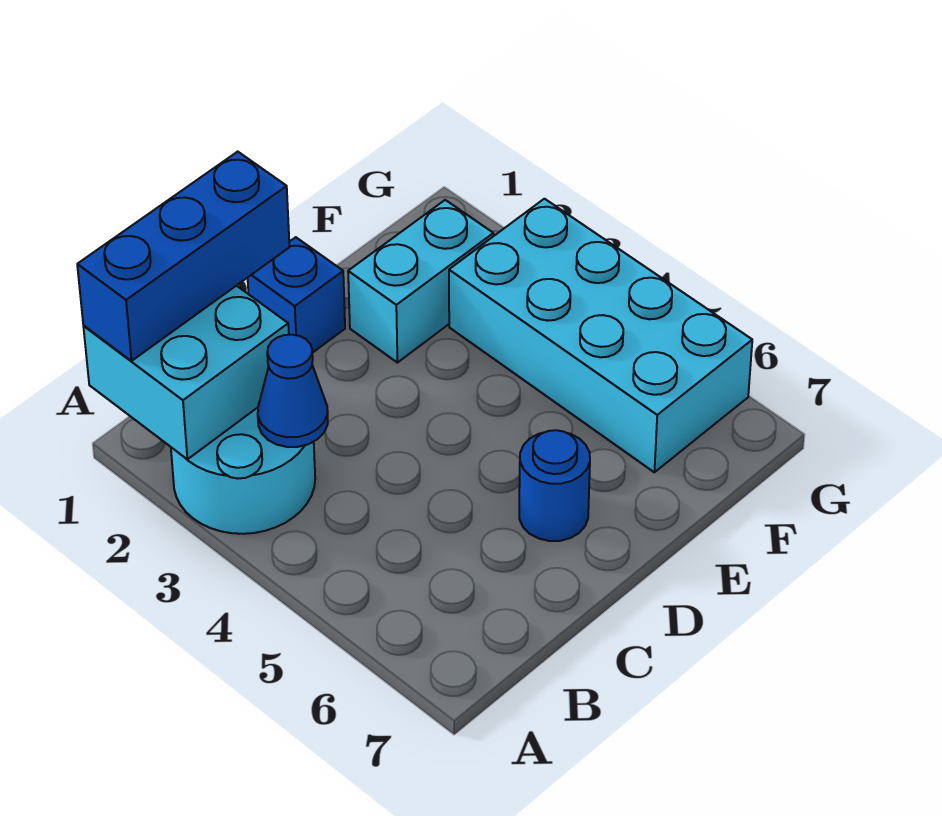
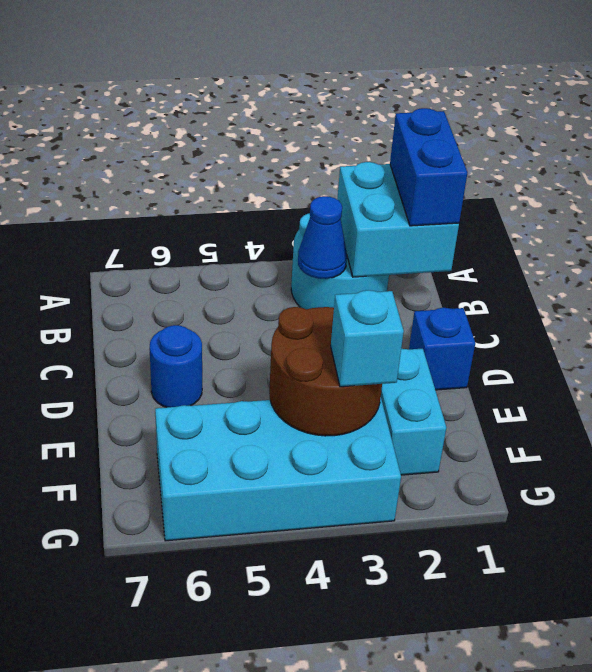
blue 1x3 brick [77,152,289,361] -> blue 1x2 brick [390,108,468,226]
none -> brown 2x2 round brick [269,307,382,436]
none -> cyan 1x1 brick [331,290,404,387]

